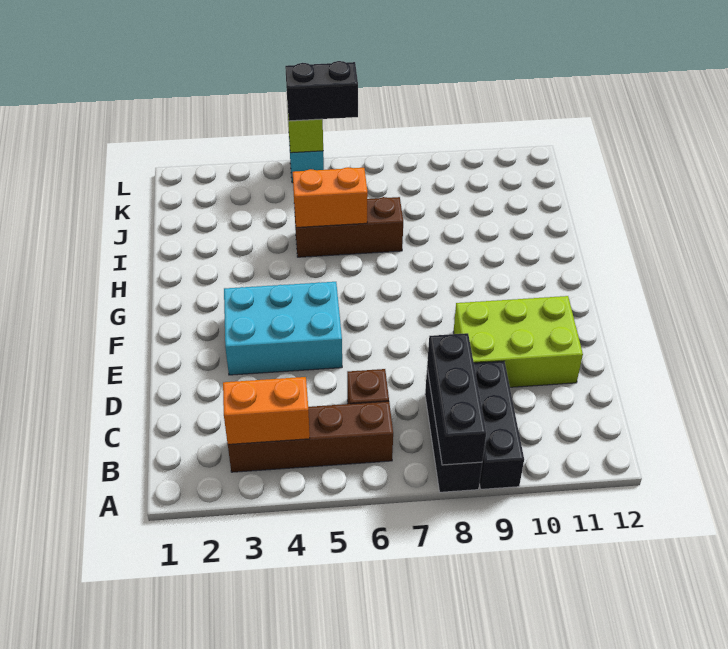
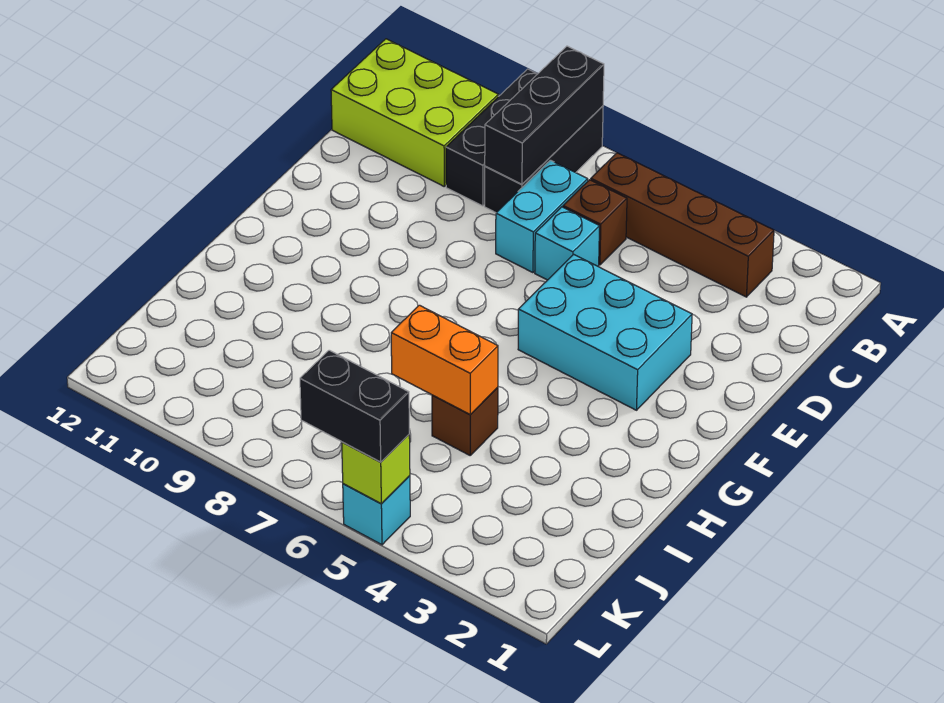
orange 1x2 brick [223,377,310,444] -> none
none -> cyan 1x2 brick [496,160,588,273]
none -> cyan 1x1 brick [535,207,599,280]
lime 2x3 brick [453,296,583,387] -> lime 2x3 brick moved to [331,39,498,186]
brown 1x3 brick [294,197,403,257] -> brown 1x1 brick [432,387,498,455]

